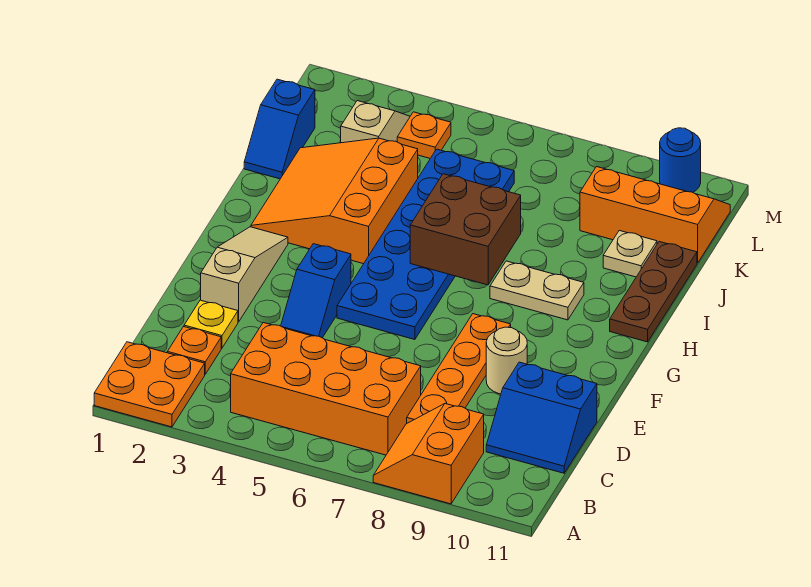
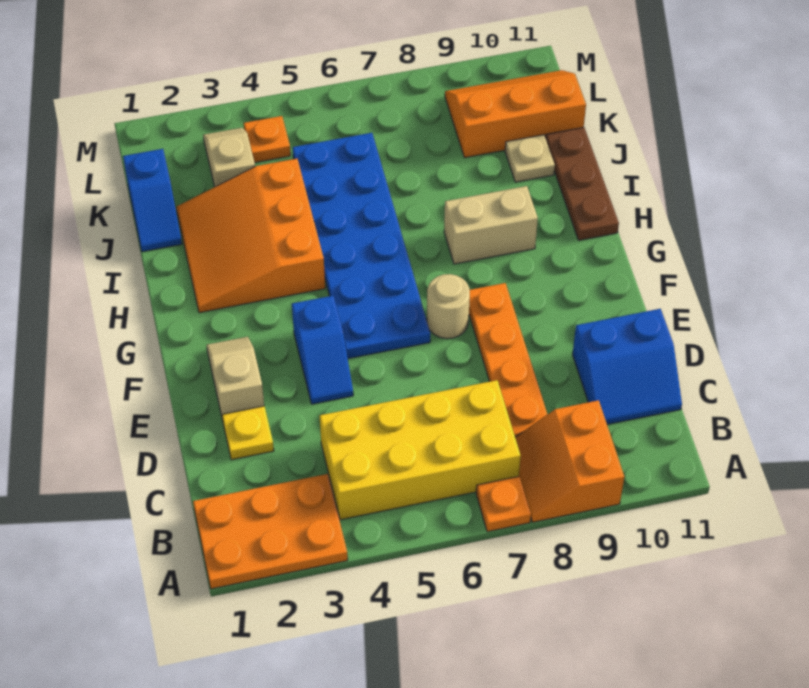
orange 2x2 plate [94,342,205,427] -> orange 2x3 plate [193,474,348,589]
orange 2x4 brick [231,323,421,455] -> yellow 2x4 brick [320,380,521,520]
orange 1x1 plate [167,327,221,374] -> orange 1x1 plate moved to [476,477,531,532]
tan 1x3 slope [201,227,288,322] -> tan 1x2 slope [207,337,264,416]
tan 1x1 round brick [486,327,527,394] -> tan 1x1 round brick moved to [427,274,470,339]
brown 2x2 brick [410,174,521,285] -> none
tan 1x2 plate [490,261,584,320] -> tan 1x2 brick [444,186,538,264]
blue 1x1 round brick [660,128,701,192] -> none

